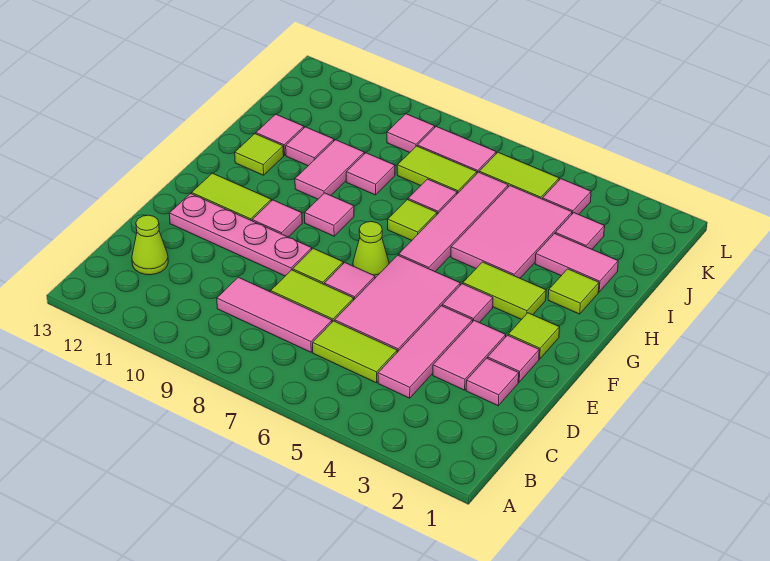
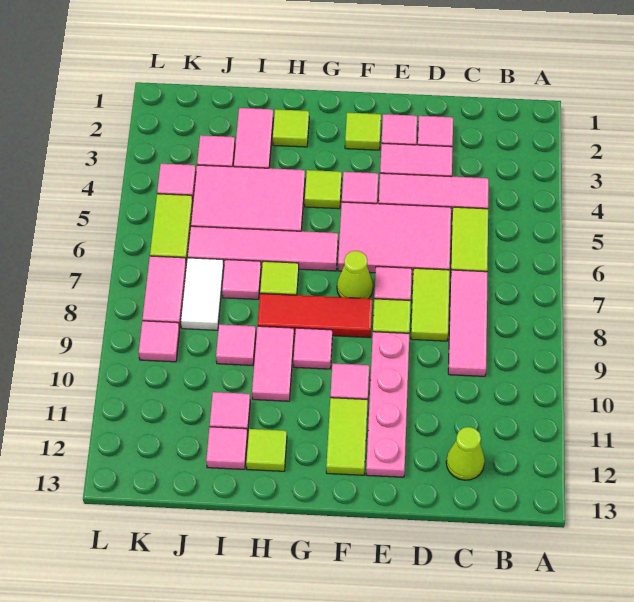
none -> red 1x3 tile [258,294,372,337]
lime 1x2 tile [463,262,546,320] -> lime 1x1 tile [305,170,342,209]
pink 1x2 tile [295,140,364,199] -> pink 1x2 tile turned to [252,326,294,401]
lime 1x2 tile [397,146,477,194] -> white 1x2 tile [181,258,224,330]

